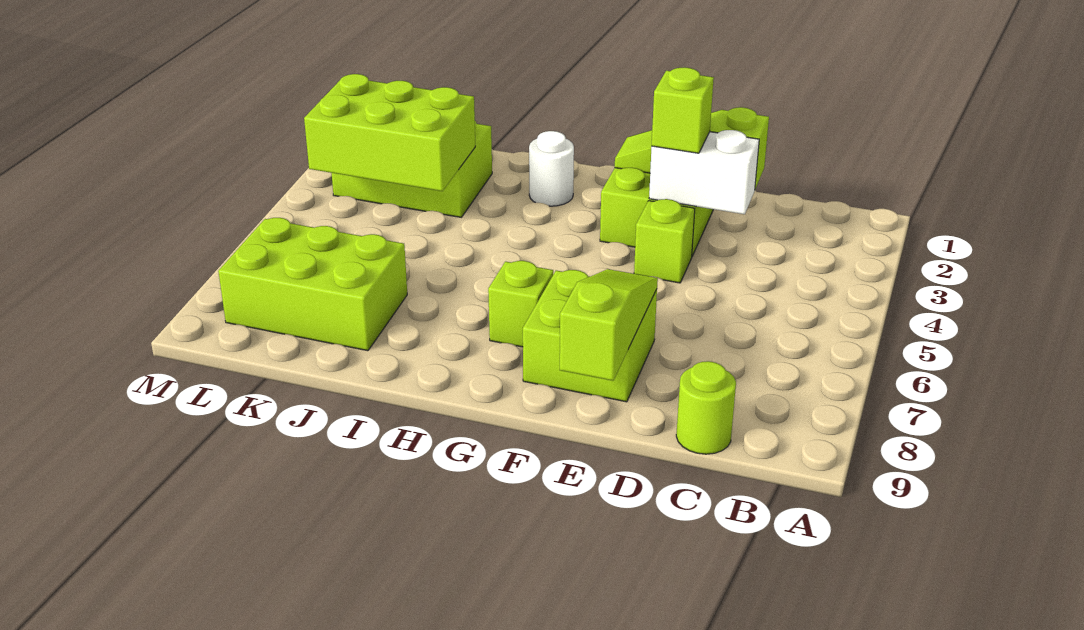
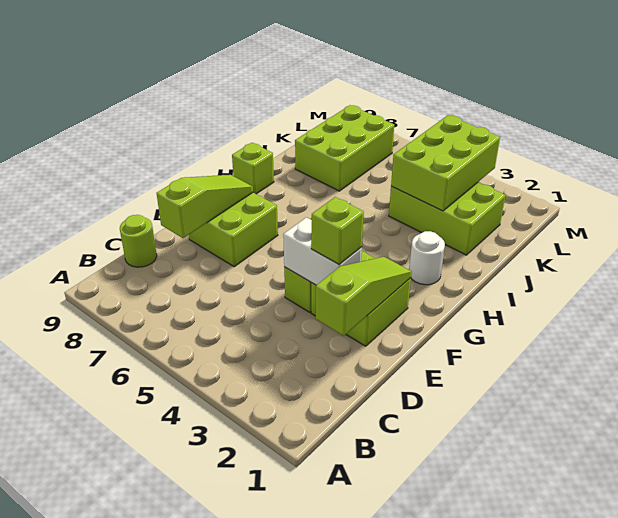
white 1x2 brick [649,130,759,214] -> white 1x2 brick turned to [283,217,362,285]
lime 1x3 slope [560,269,658,381] -> lime 1x3 slope turned to [157,175,253,238]
lime 1x1 brick [488,261,553,347] -> lime 1x1 brick moved to [232,143,274,194]
lime 2x3 brick [332,121,492,217] -> lime 2x3 brick turned to [389,183,506,255]

